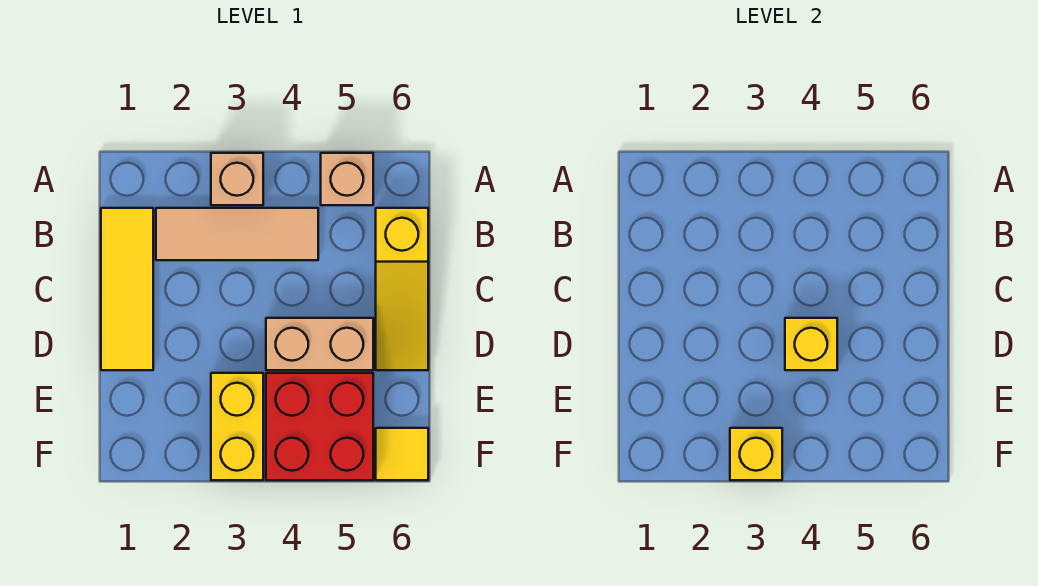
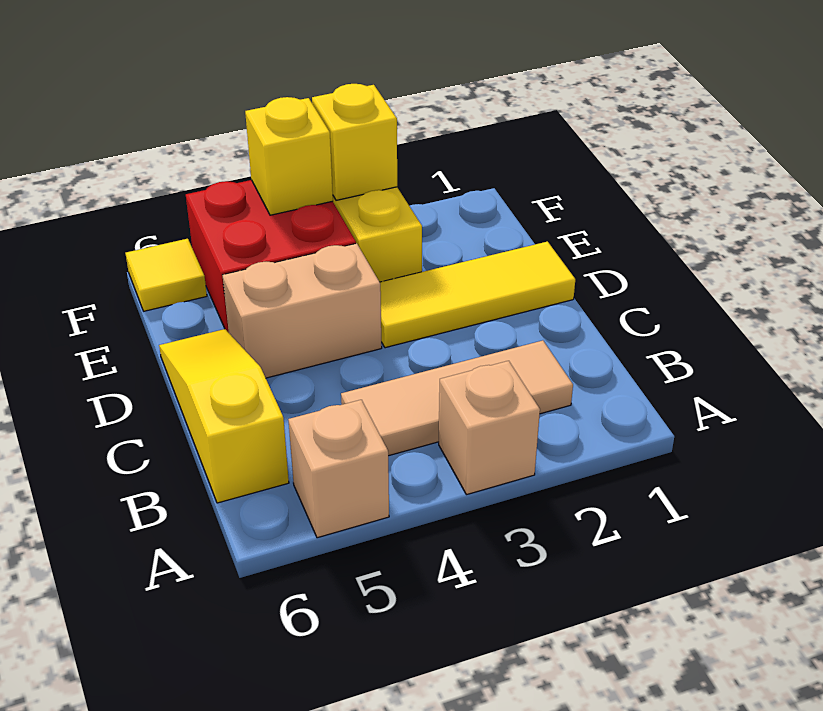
yellow 1x3 tile [101,208,153,370] -> yellow 1x3 tile turned to [380,242,575,348]
yellow 1x1 brick [785,318,837,370] -> yellow 1x1 brick moved to [245,97,333,215]

